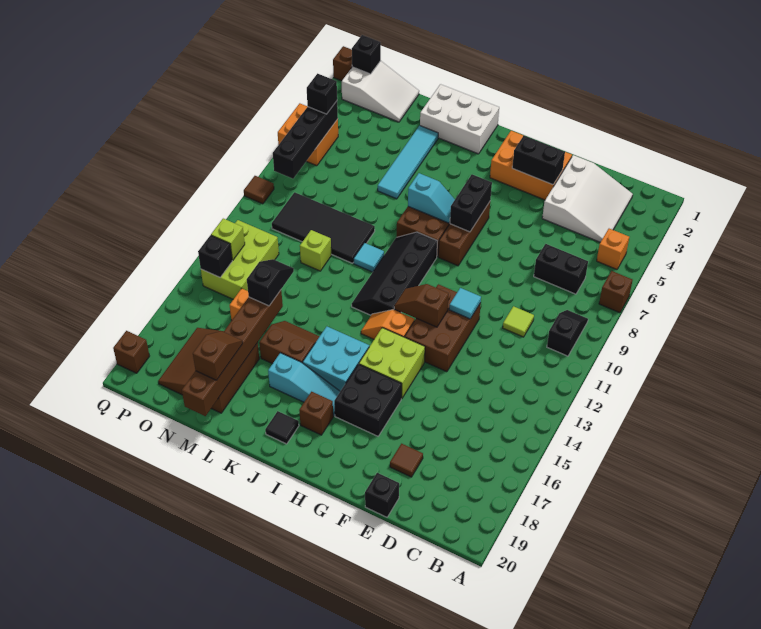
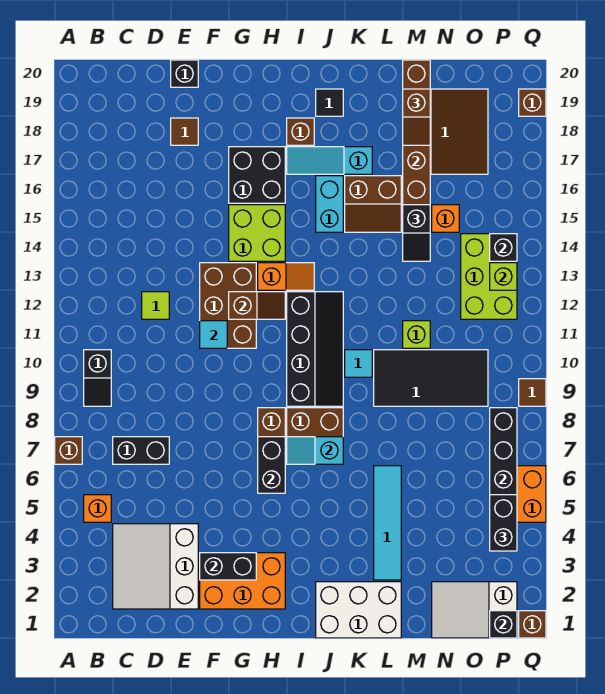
lime 1x1 tile [503,306,534,337] -> lime 1x1 tile moved to [142,292,169,319]
cyan 2x2 brick [303,327,369,391] -> cyan 1x2 brick [316,176,343,232]
black 1x1 brick [307,74,337,114] -> black 1x2 brick [490,495,517,551]

